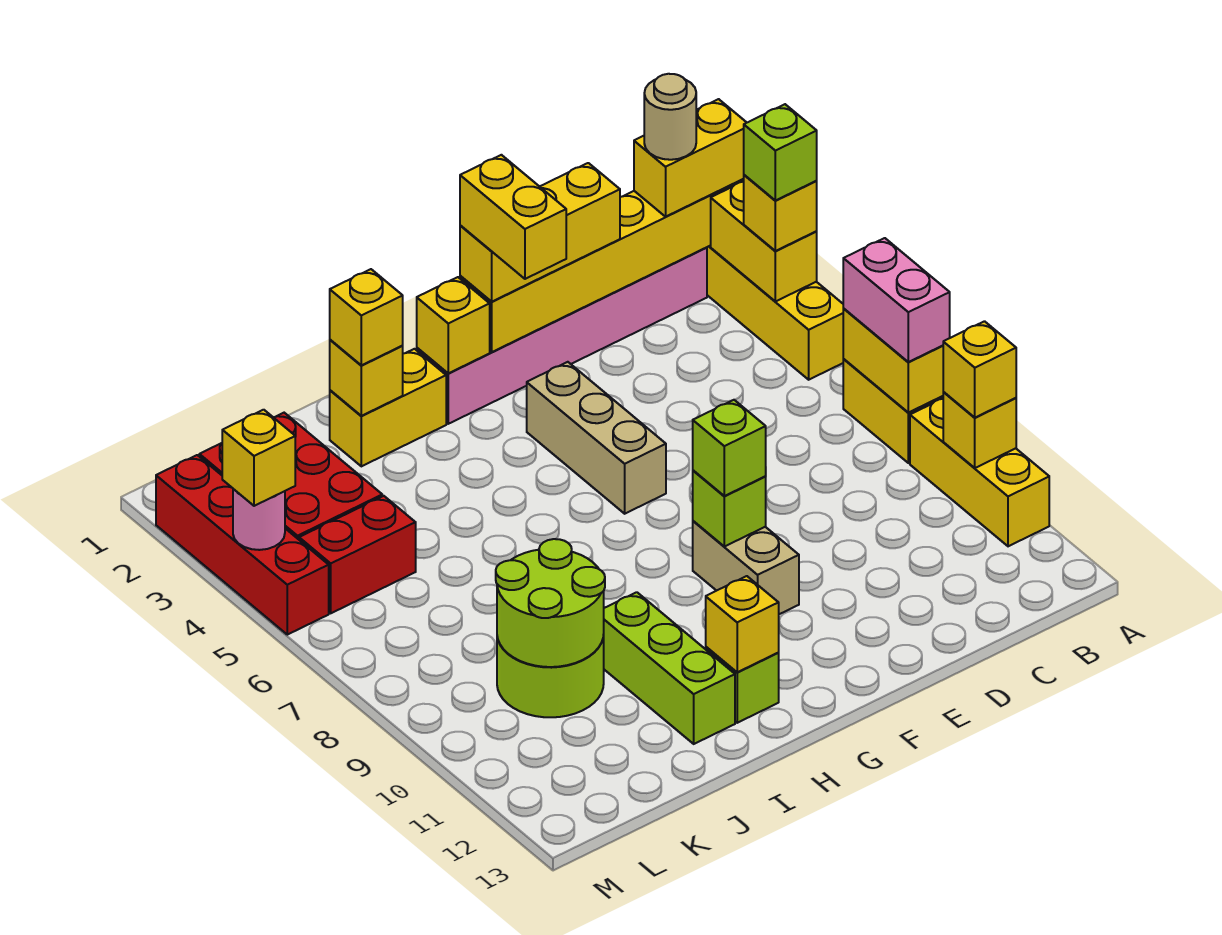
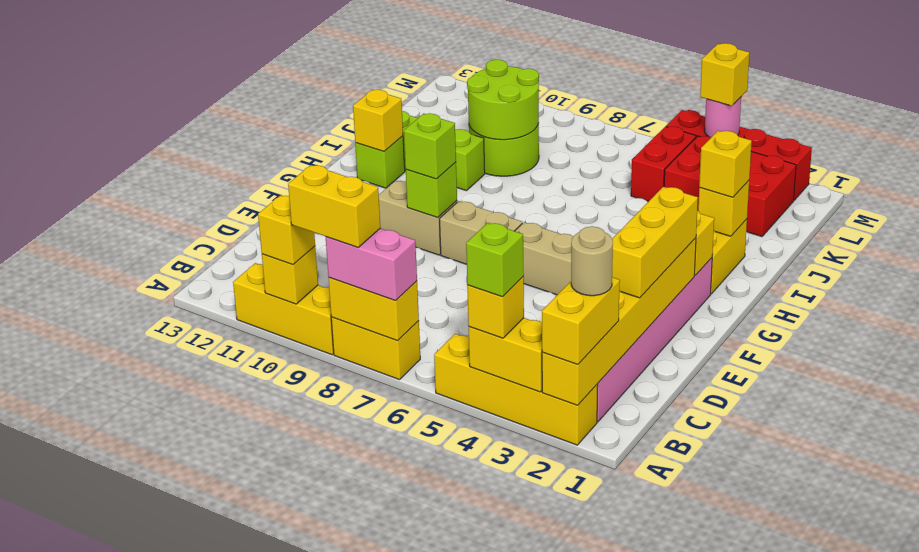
yellow 1x2 brick [460,155,566,279] -> yellow 1x2 brick moved to [288,165,380,247]
none -> tan 1x2 brick [440,201,522,264]

